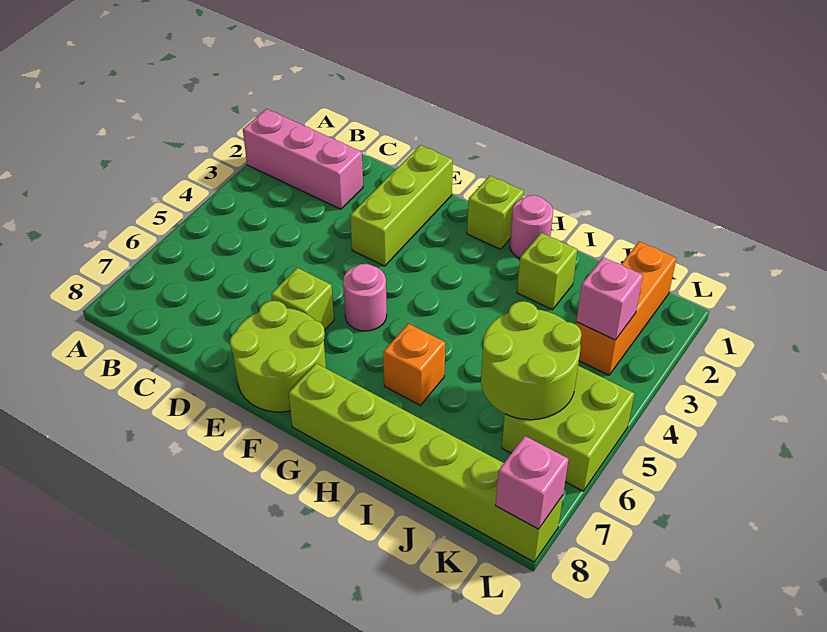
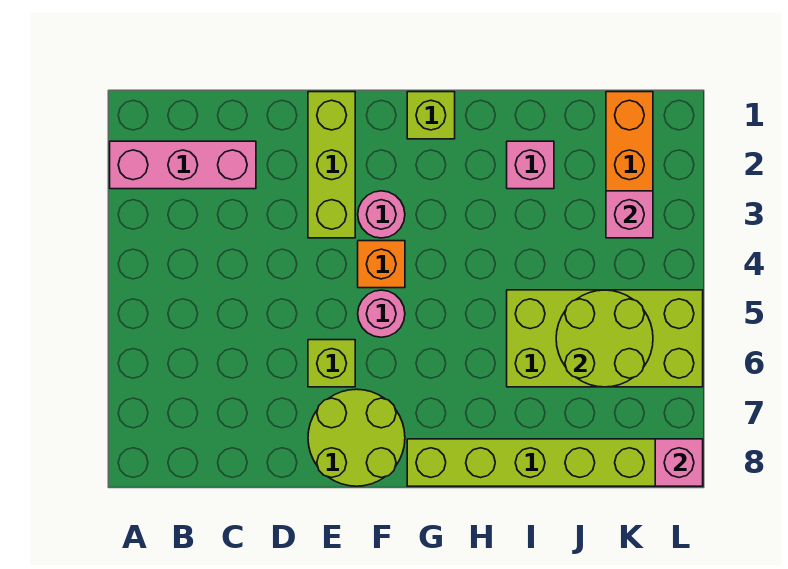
pink 1x1 round brick [510,195,553,258] -> pink 1x1 round brick moved to [358,191,405,238]
orange 1x1 brick [383,324,445,405] -> orange 1x1 brick moved to [358,241,405,288]
lime 1x1 brick [517,233,577,310] -> pink 1x1 brick [507,141,554,189]
lime 2x2 brick [502,366,634,491] -> lime 2x4 brick [507,290,703,387]

